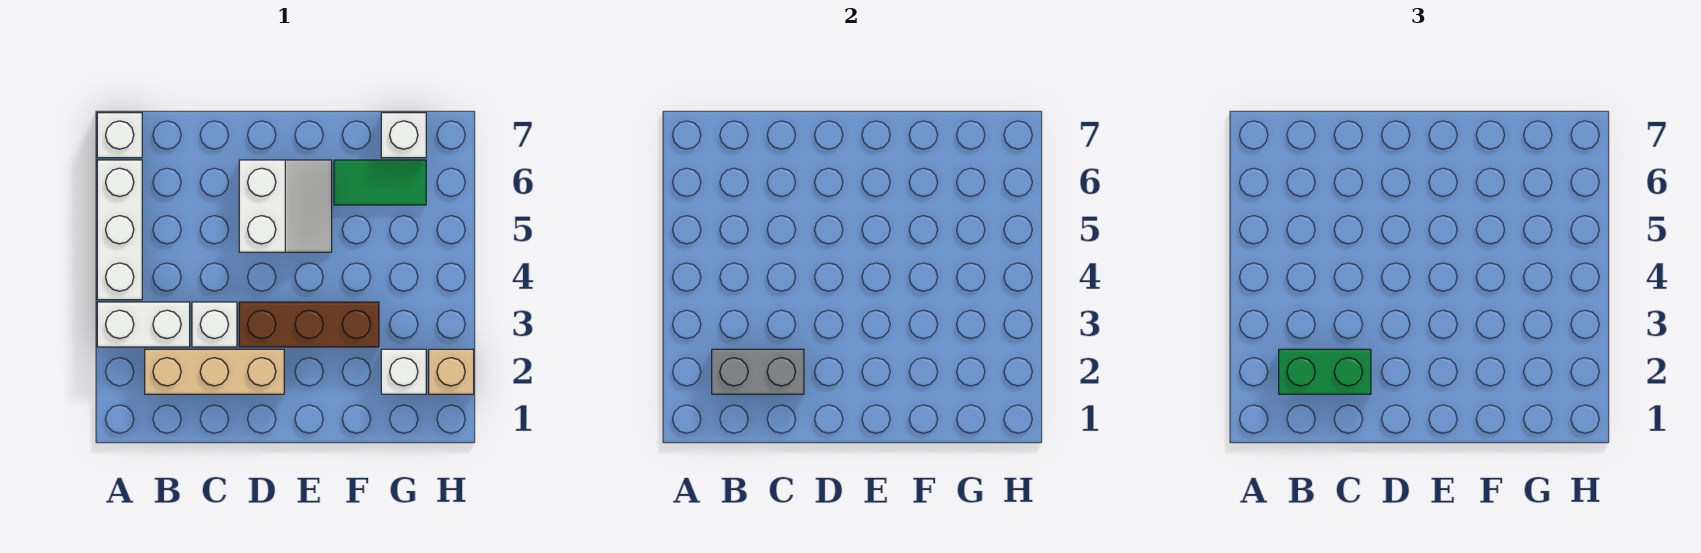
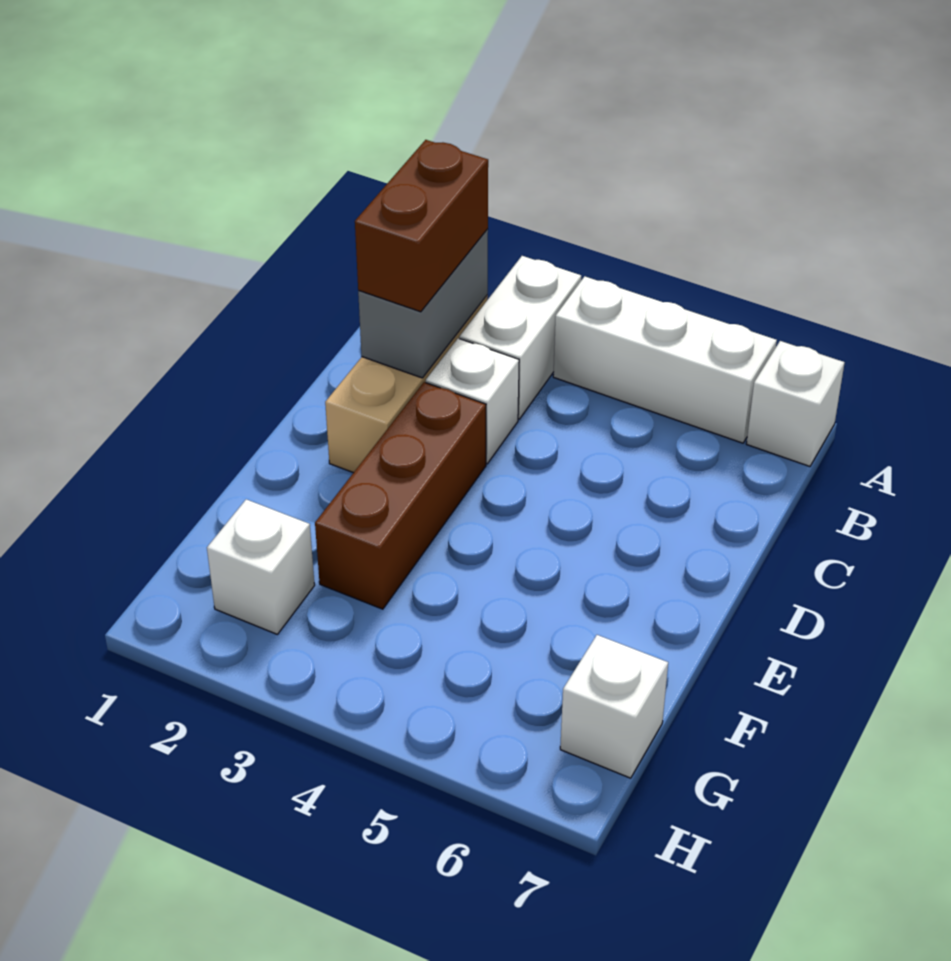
green 1x2 brick [1279,349,1371,394] -> brown 1x2 brick [355,140,488,312]
white 2x2 slope [239,160,332,252] -> none
green 1x2 tile [334,160,426,205] -> none
tan 1x1 brick [429,349,474,394] -> none

